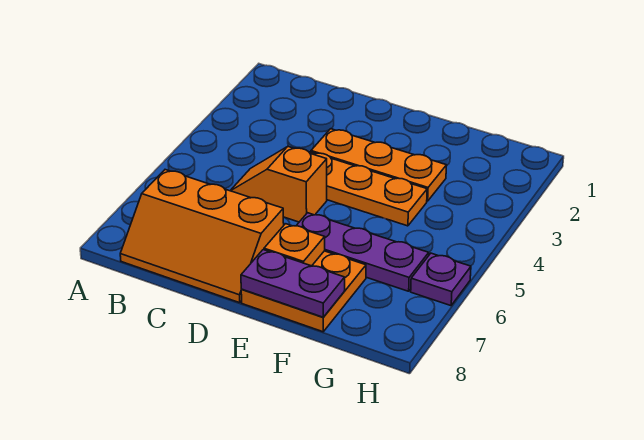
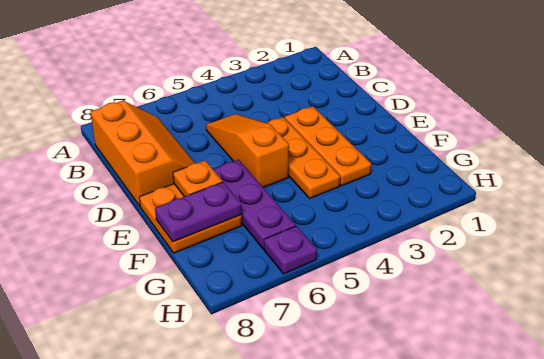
orange 2x3 slope [120,170,284,303] -> orange 2x3 slope turned to [91,101,195,206]
orange 1x2 slope [230,147,327,222] -> orange 1x3 slope [206,114,289,188]
purple 1x2 plate [241,250,345,317] -> purple 1x2 plate turned to [155,182,242,242]

